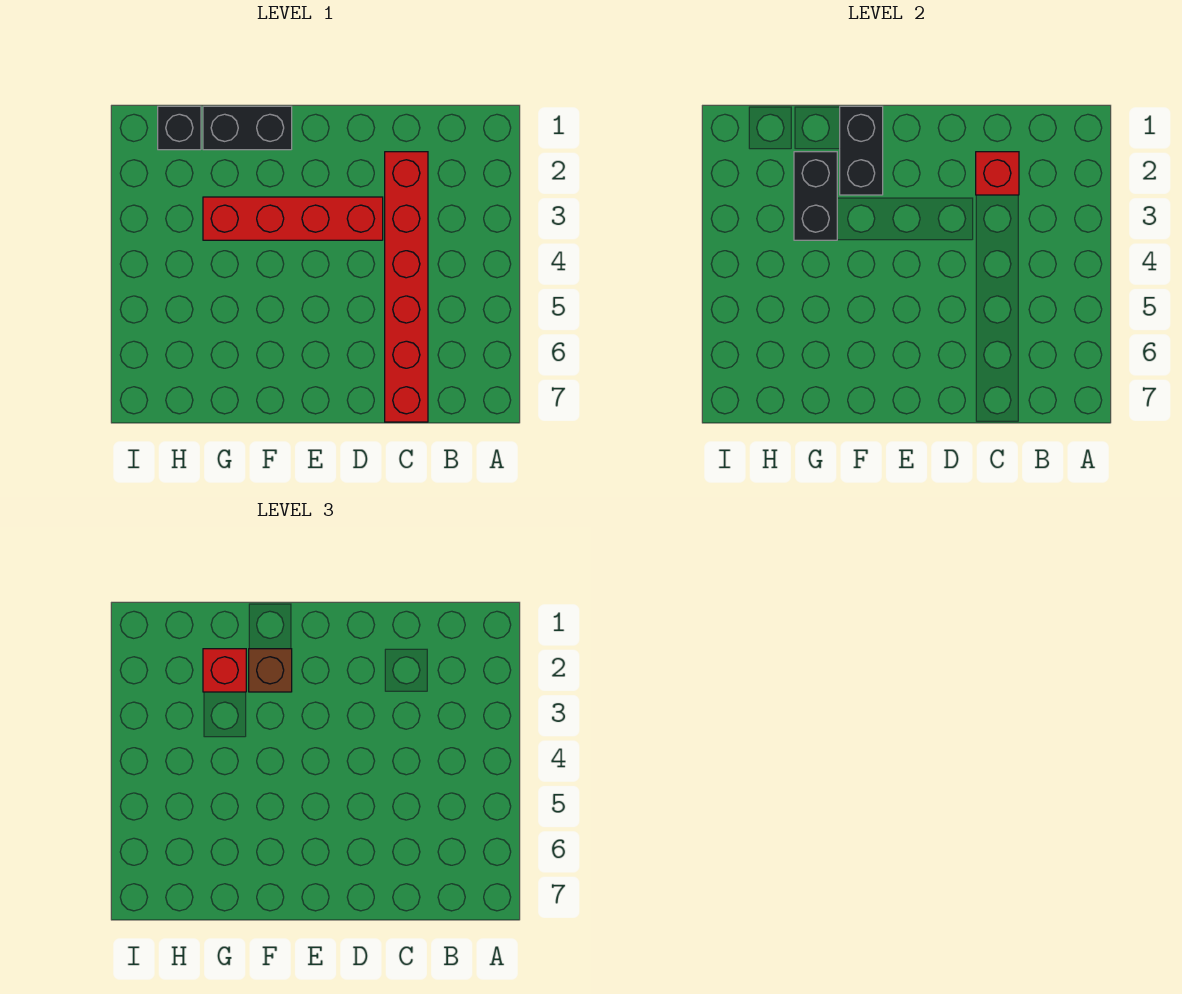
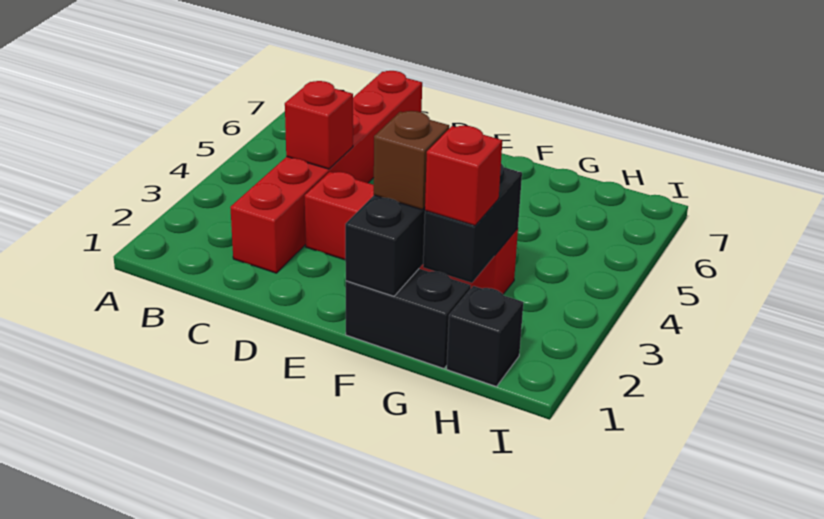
red 1x1 brick [976,152,1019,195] -> red 1x1 brick moved to [285,81,353,169]

